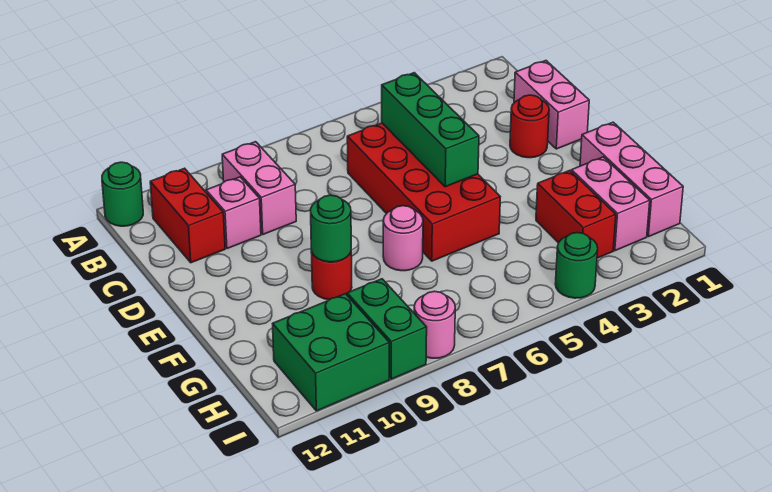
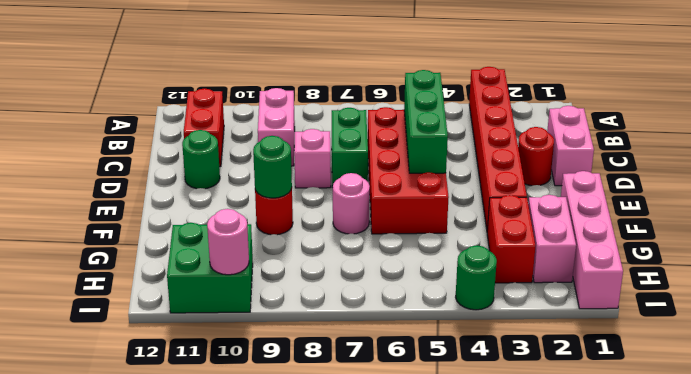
none -> red 1x6 brick [469,67,527,230]
green 1x1 round brick [102,162,143,226] -> green 1x1 round brick moved to [182,130,220,189]
pink 1x1 brick [206,177,261,249] -> pink 1x1 brick moved to [294,129,331,188]
pink 1x3 brick [580,122,683,237] -> pink 1x4 brick [561,171,623,309]
green 1x2 brick [347,279,427,379] -> green 1x2 brick moved to [332,108,368,187]
pink 1x1 round brick [414,291,455,358] -> pink 1x1 round brick moved to [207,209,249,275]

